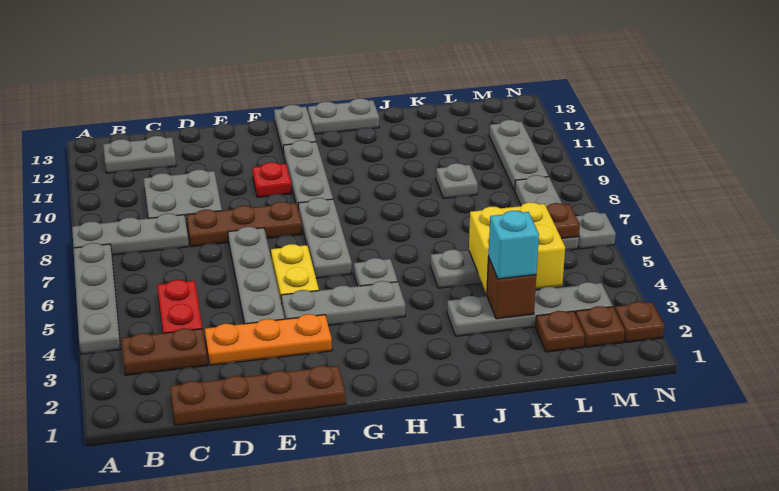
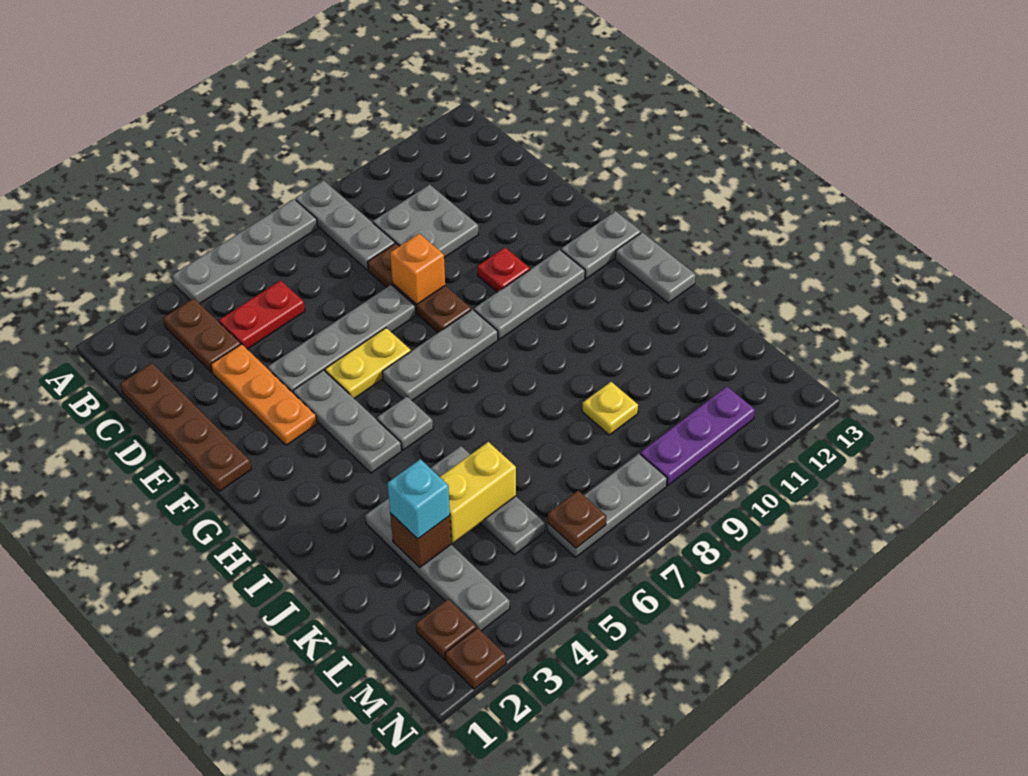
grey 1x2 plate [103,136,176,173] -> none
none -> orange 1x1 brick [390,234,445,304]
yellow 2x2 brick [469,202,565,294] -> yellow 1x2 brick [440,442,516,543]
grey 1x1 plate [436,163,478,198] -> yellow 1x1 plate [582,382,638,435]
brown 1x1 plate [536,311,585,352] -> none
grey 1x3 plate [489,120,549,191] -> purple 1x3 plate [640,387,755,486]
grey 1x1 plate [576,212,616,249] -> none

